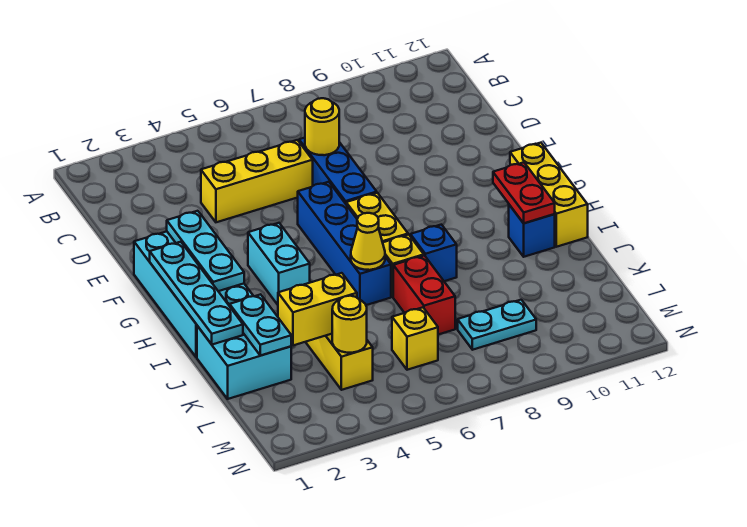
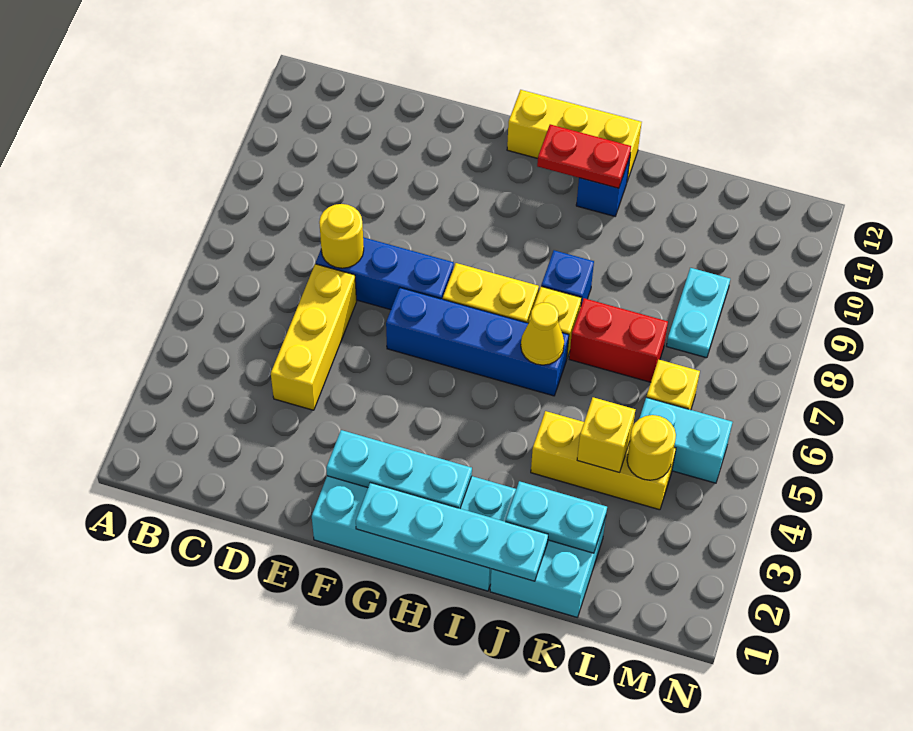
cyan 1x2 brick [248,223,310,305] -> cyan 1x2 brick moved to [639,397,732,483]
yellow 1x2 brick [278,273,357,345] -> yellow 1x1 brick [577,397,636,472]

